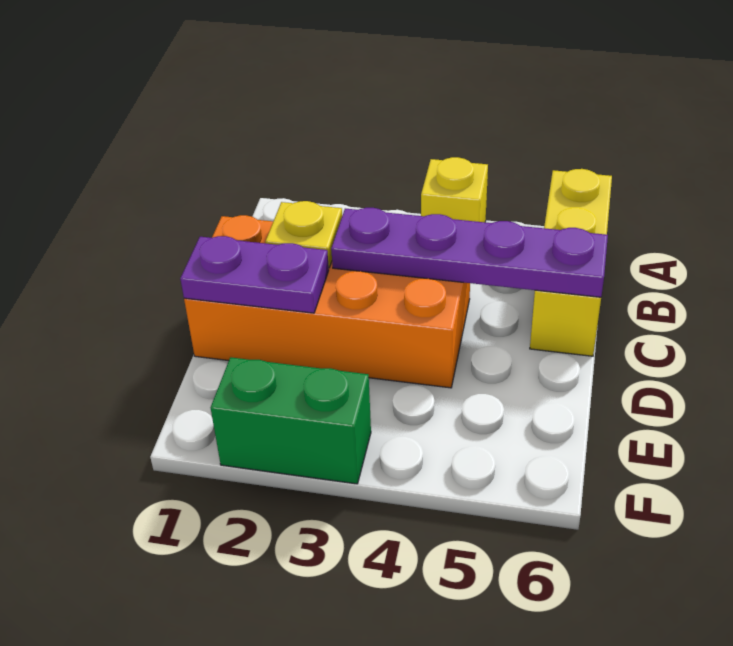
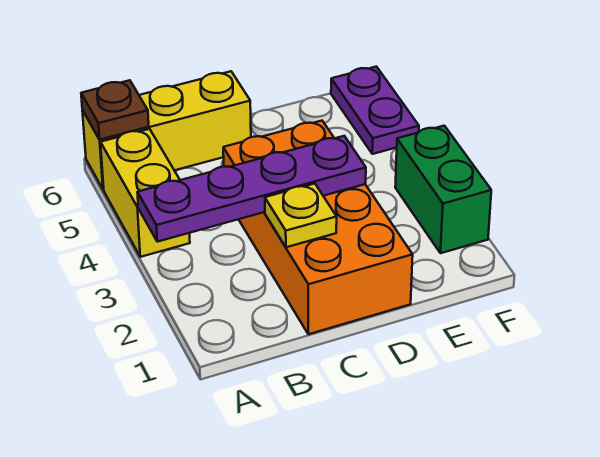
yellow 1x1 brick [421,157,488,222] -> yellow 1x2 brick [101,129,190,257]
none -> brown 1x1 plate [81,80,149,139]
purple 1x4 plate [331,208,608,297] -> purple 1x4 plate turned to [137,136,366,242]
purple 1x2 plate [180,236,329,313] -> purple 1x2 plate moved to [331,67,419,154]

